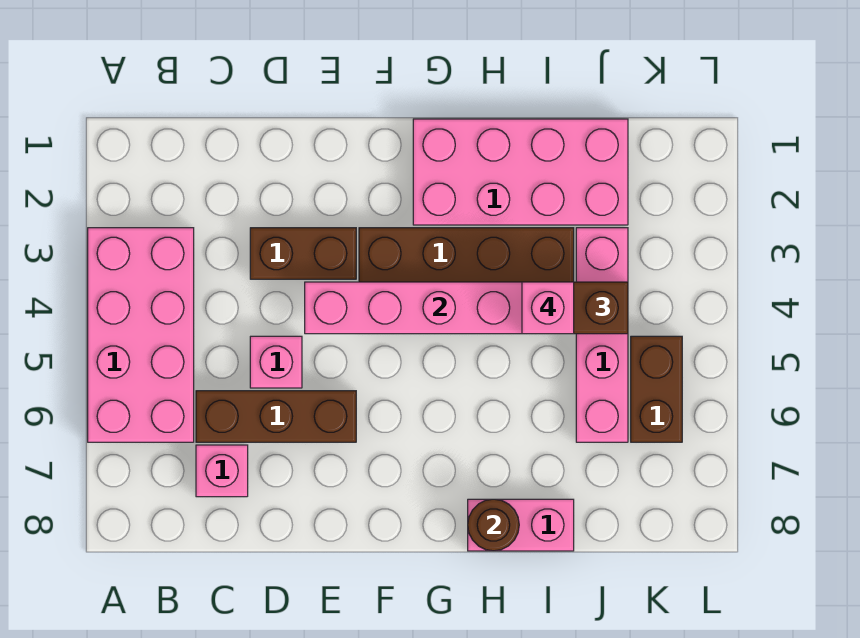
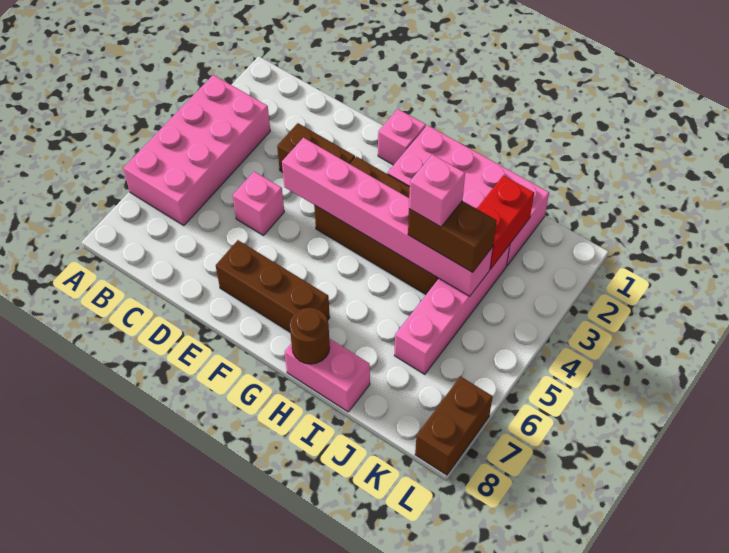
brown 1x3 brick [196,391,356,442] -> brown 1x3 brick moved to [216,240,330,332]
pink 1x1 brick [196,445,248,497] -> pink 1x1 brick moved to [378,109,426,165]
none -> red 1x2 brick [477,175,534,269]
brown 1x2 brick [631,336,682,442] -> brown 1x2 brick moved to [415,377,493,475]

